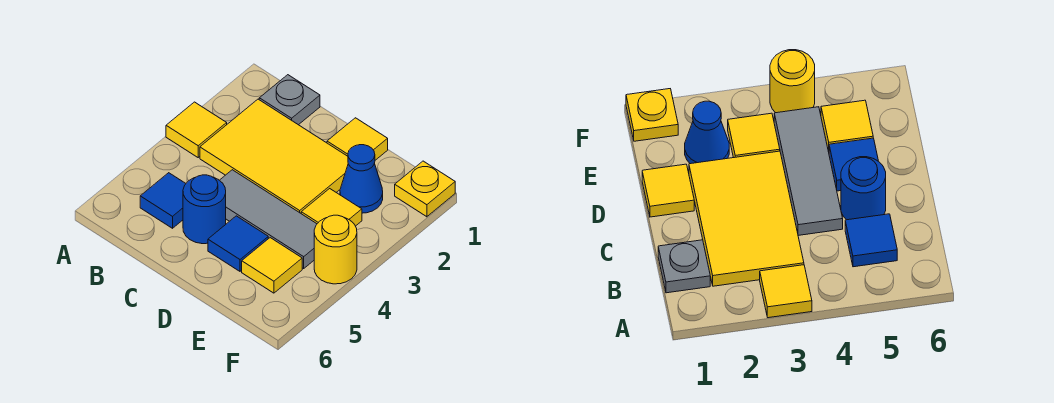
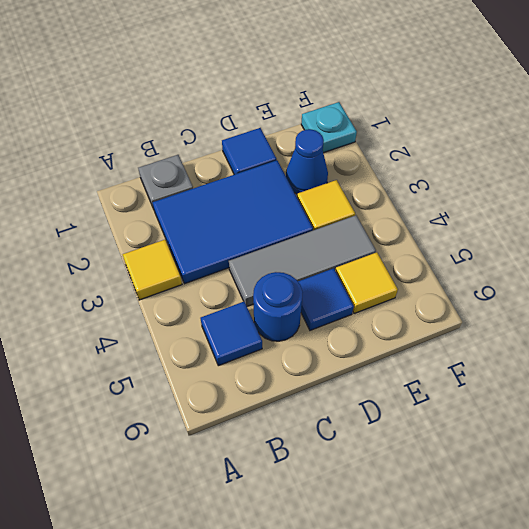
yellow 2x3 tile [200,99,348,213] -> blue 2x3 tile [153,160,313,284]
yellow 1x1 tile [327,118,388,160] -> blue 1x1 tile [222,128,277,175]
yellow 1x1 plate [395,161,455,217] -> cyan 1x1 plate [301,102,357,153]
yellow 1x1 round brick [314,215,357,284] -> none

